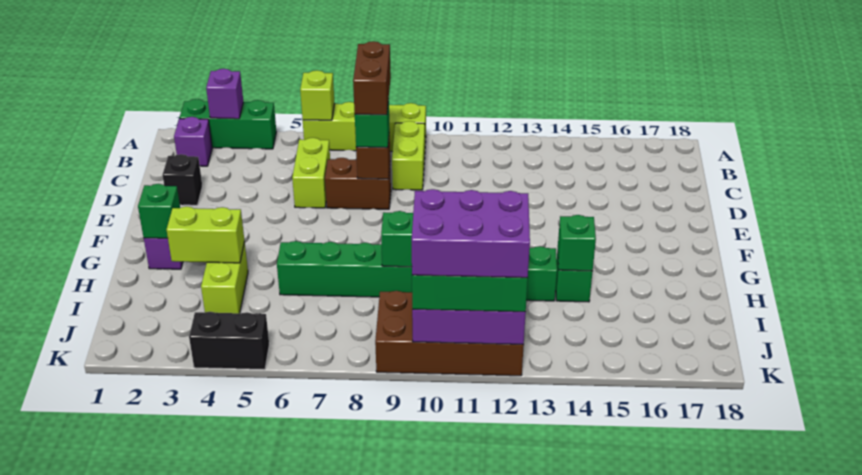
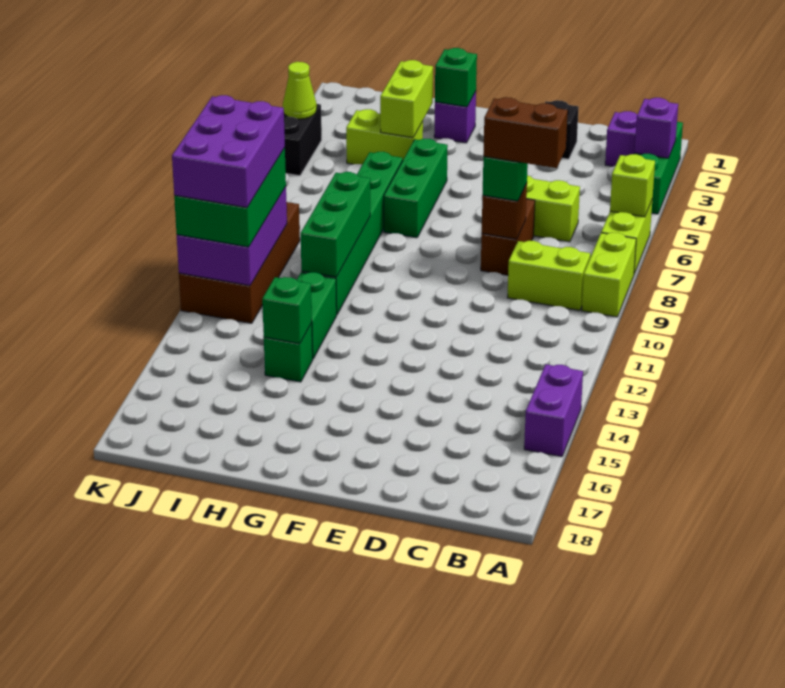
none -> purple 1x2 brick [524,364,583,457]
none -> green 1x3 brick [384,139,448,238]
none -> lime 1x1 cone [283,62,317,119]

